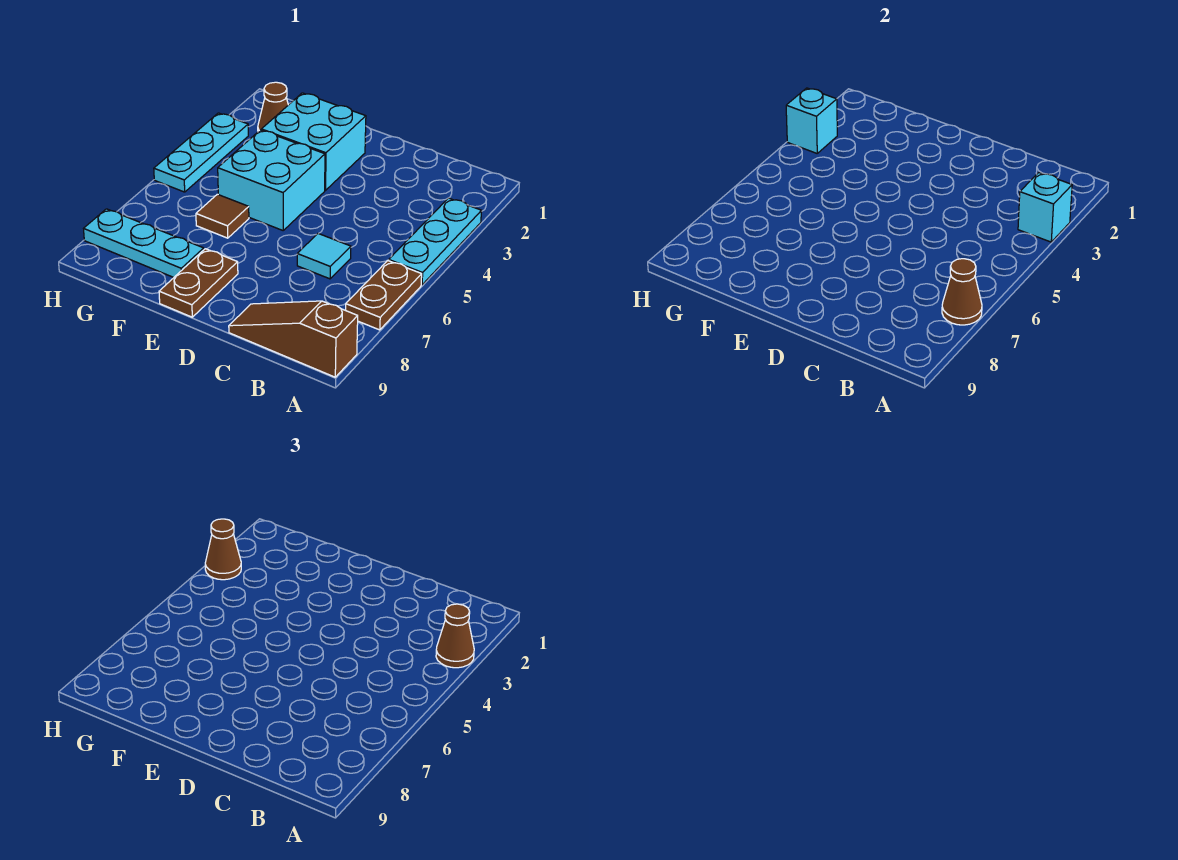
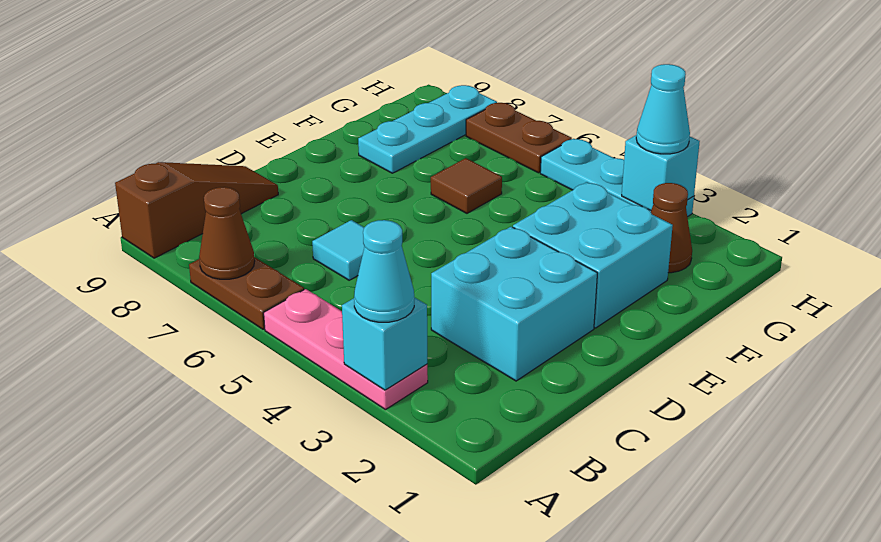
cyan 1x3 plate [389,198,482,285] -> pink 1x3 plate [264,289,428,410]
brown 1x1 cone [436,604,474,668] -> cyan 1x1 cone [354,220,414,322]
cyan 2x2 brick [218,130,325,230] -> cyan 2x2 brick moved to [431,227,597,381]
brown 1x2 plate [159,249,238,317] -> brown 1x2 plate moved to [466,103,572,173]
brown 1x1 cone [205,519,241,580] -> cyan 1x1 cone [636,64,690,154]

